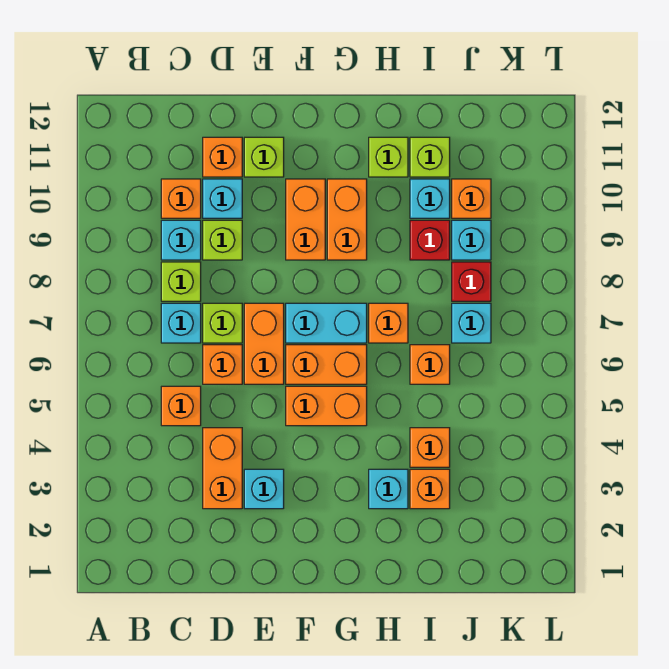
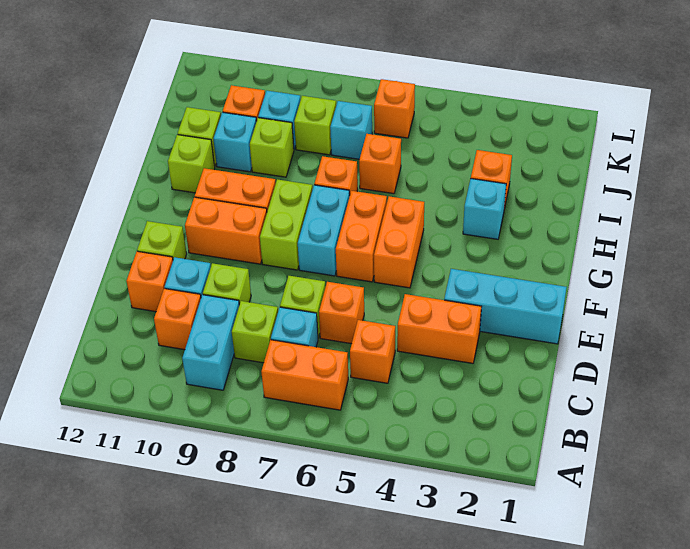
cyan 1x1 brick [161,220,201,260] -> cyan 1x2 brick [182,295,239,390]
cyan 1x1 brick [244,469,284,509] -> cyan 1x3 brick [444,269,567,344]
orange 1x2 brick [244,303,284,384] -> orange 1x2 brick moved to [261,340,348,410]
none -> lime 1x2 brick [260,179,312,270]
orange 1x1 brick [410,428,450,467] -> orange 1x1 brick moved to [374,79,415,138]
red 1x1 brick [410,220,450,260] -> lime 1x1 brick [250,118,294,177]
red 1x1 brick [452,262,491,301] -> lime 1x1 brick [294,96,336,155]

